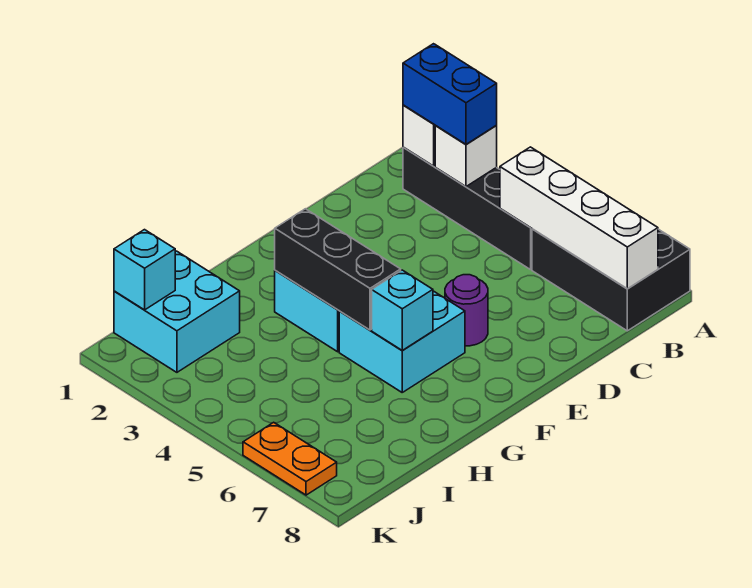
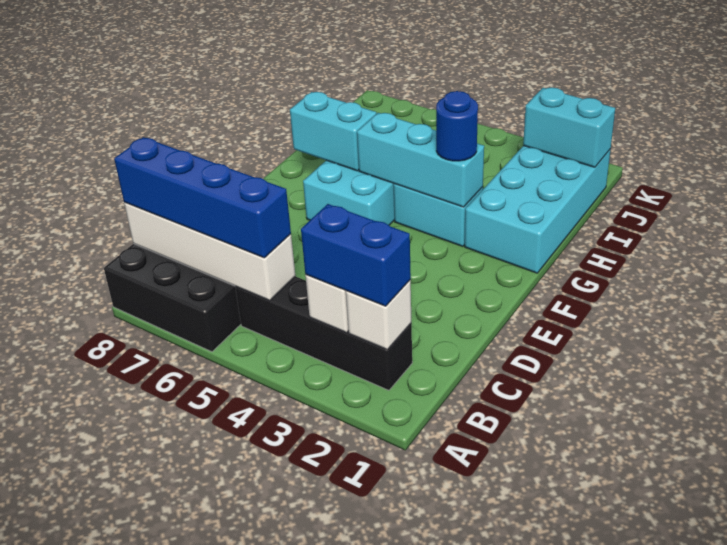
none -> blue 1x4 brick [114,137,291,258]
purple 1x1 round brick [445,275,488,346] -> none
black 1x3 brick [275,209,401,330] -> cyan 1x3 brick [357,113,484,207]
none -> blue 1x1 round brick [436,91,478,161]
cyan 1x1 brick [372,270,433,351] -> cyan 1x2 brick [290,92,377,171]
cyan 2x2 brick [114,251,240,372] -> cyan 2x4 brick [465,146,611,273]
cyan 1x1 brick [114,230,175,310] -> cyan 1x2 brick [523,87,615,167]
orange 1x2 plate [243,422,337,495] -> none

